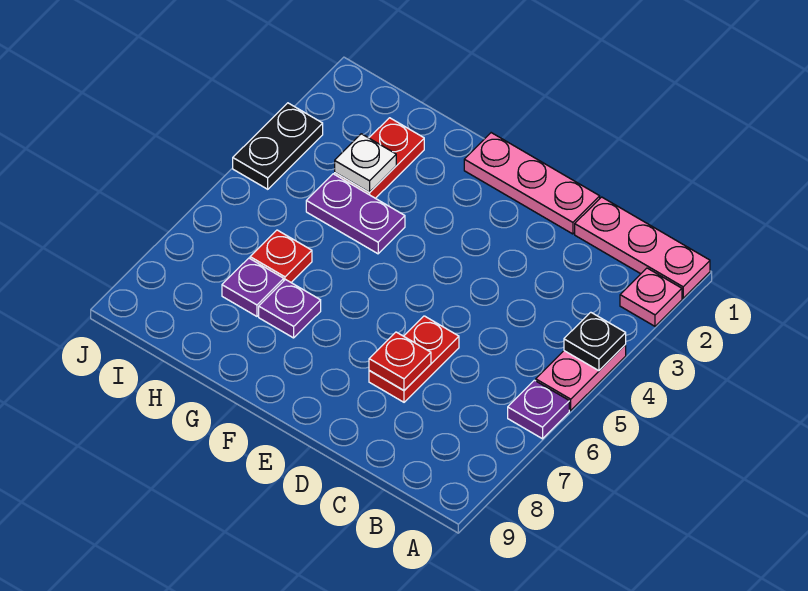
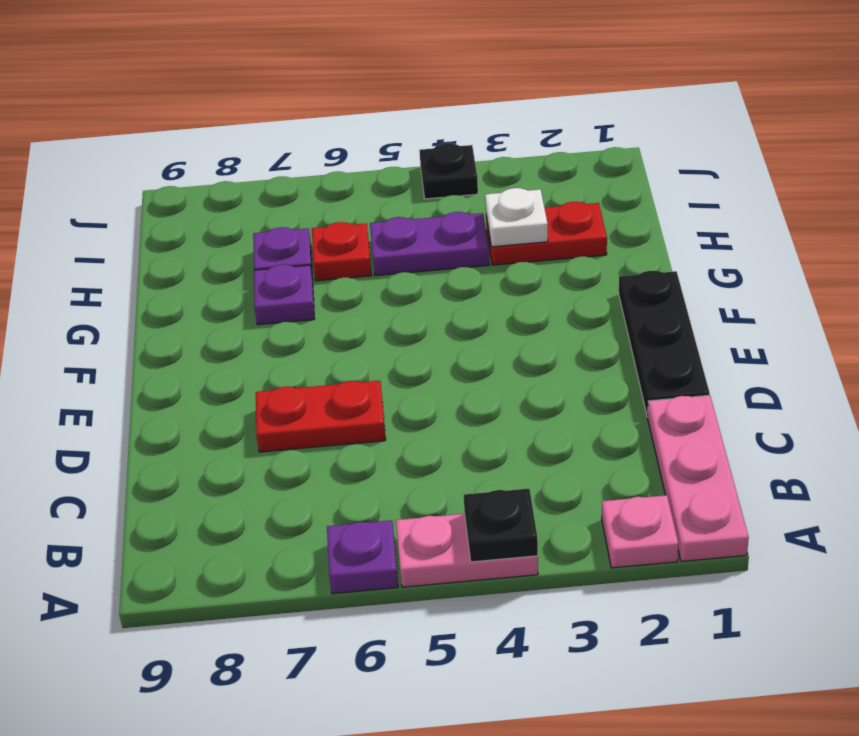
pink 1x3 plate [464,133,600,234] -> black 1x3 plate [619,271,710,417]
red 1x1 plate [369,332,431,390] -> none
purple 1x2 plate [306,174,405,254] -> purple 1x2 plate turned to [370,212,489,276]
black 1x2 plate [233,103,323,189] -> black 1x1 plate [419,143,478,199]

